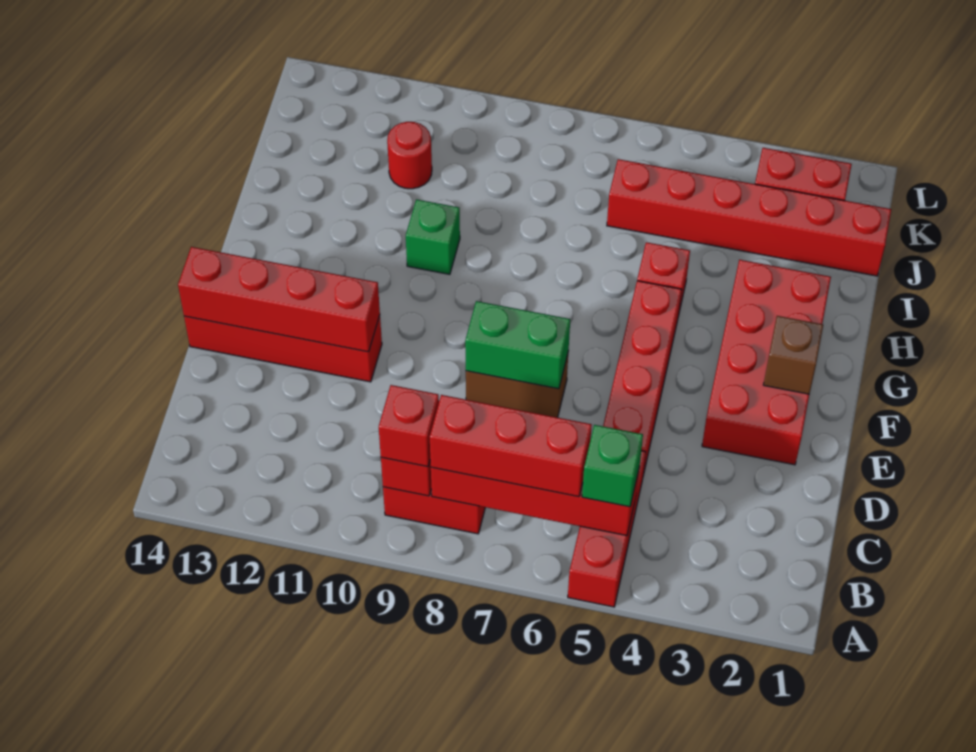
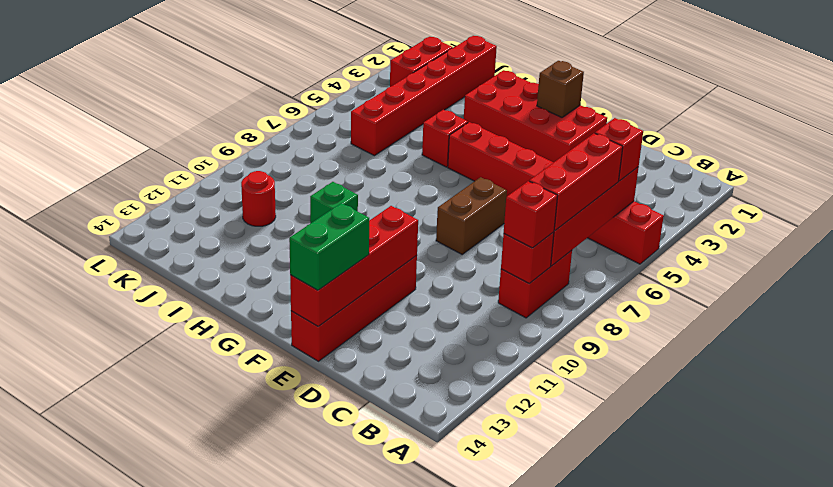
green 1x1 brick [582,425,643,507] -> red 1x1 brick [595,118,643,181]
green 1x2 brick [465,301,570,389] -> green 1x2 brick moved to [289,203,369,290]

